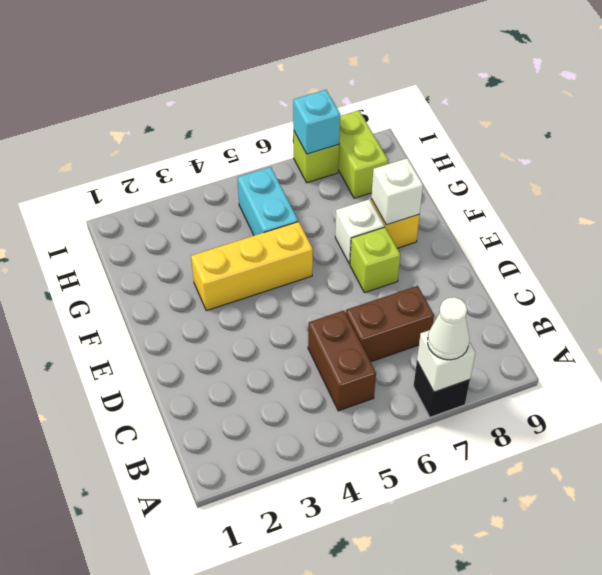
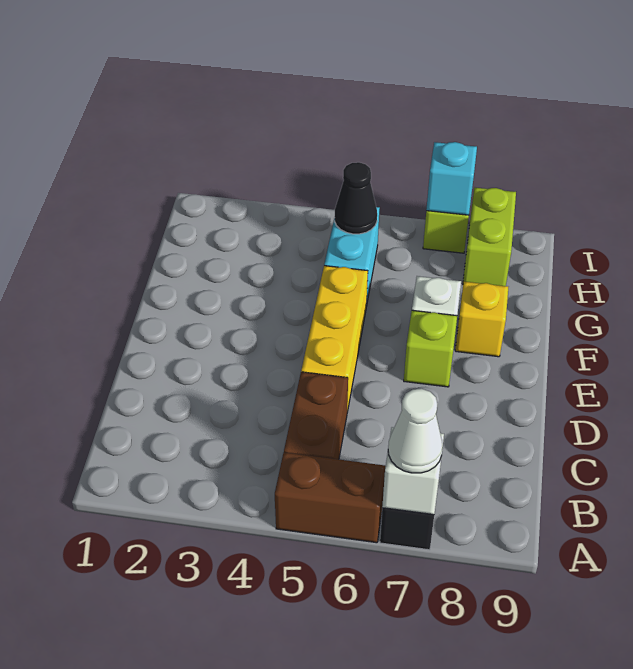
brown 1x2 brick [346,286,434,362] -> brown 1x2 brick moved to [275,452,386,543]
yellow 1x3 brick [191,222,313,311] -> yellow 1x3 brick turned to [301,266,368,411]
white 1x1 brick [371,158,423,225] -> none
none -> black 1x1 cone [334,162,377,234]

